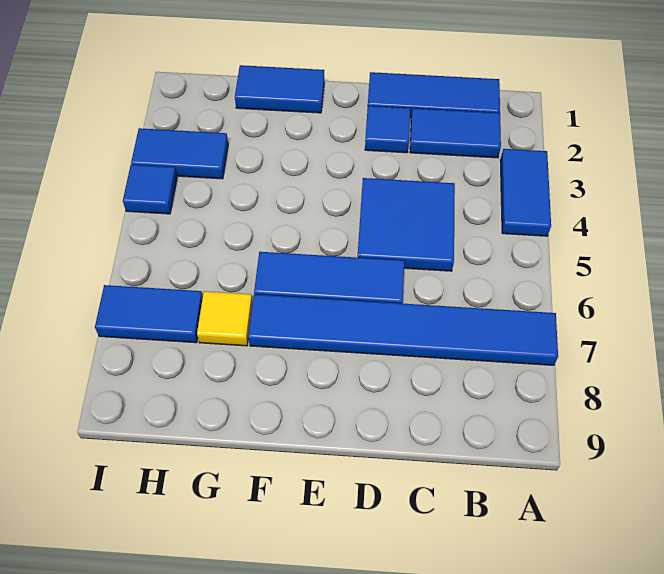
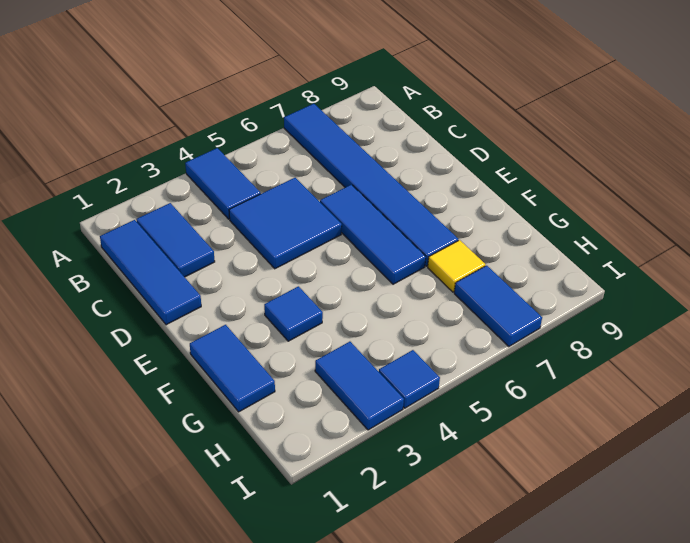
blue 1x2 tile [500,149,551,236] -> blue 1x2 tile turned to [185,148,261,219]
blue 1x1 tile [365,106,410,153] -> blue 1x1 tile moved to [264,286,323,341]

